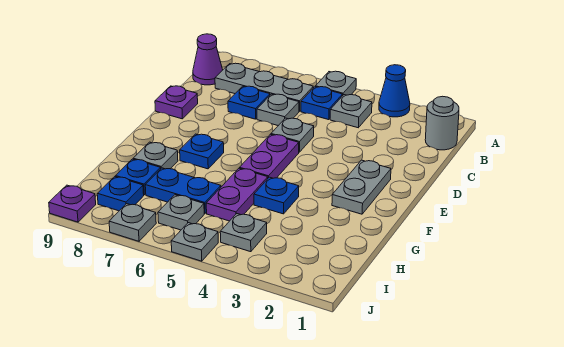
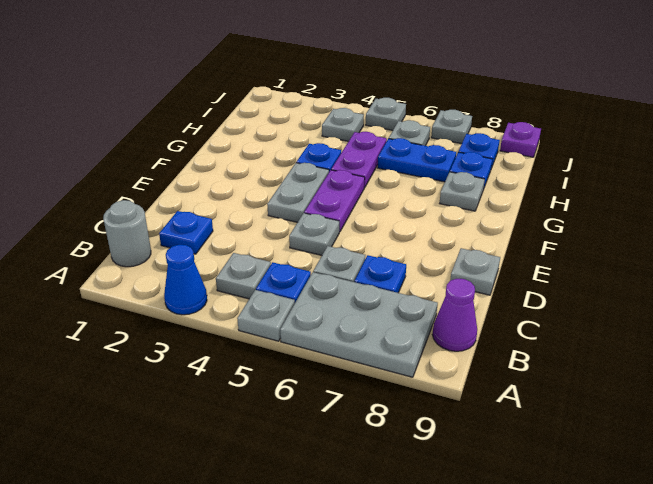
grey 1x3 plate [215,63,313,111] -> grey 2x3 plate [280,272,438,377]
purple 1x1 plate [155,86,198,119] -> grey 1x1 plate [450,248,500,295]
grey 1x2 plate [332,160,391,214] -> grey 1x2 plate moved to [267,163,329,222]
blue 1x1 plate [180,134,224,169] -> blue 1x1 plate moved to [159,211,213,254]

